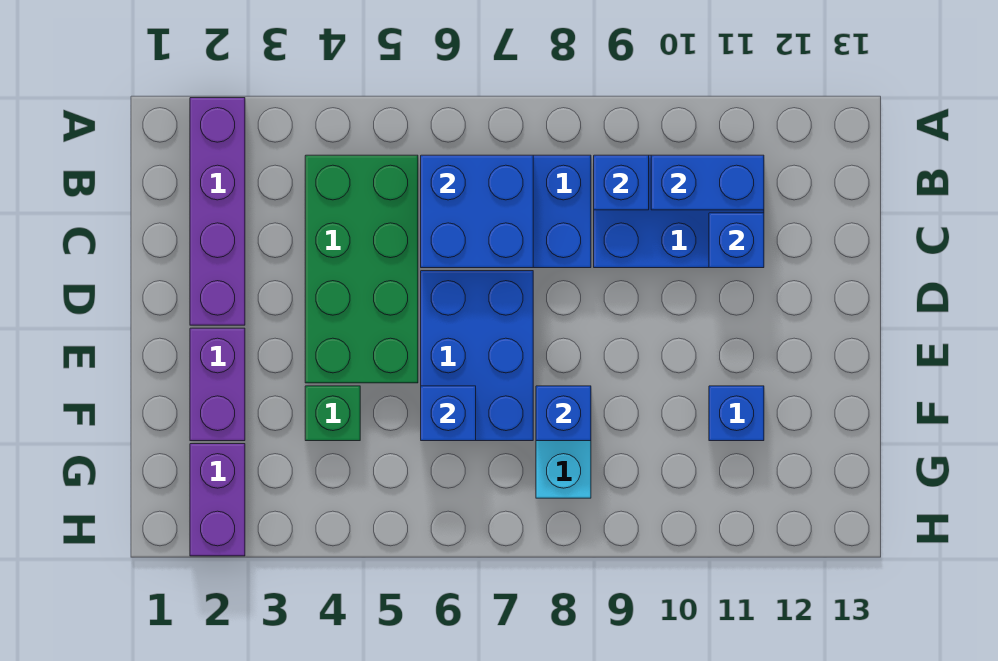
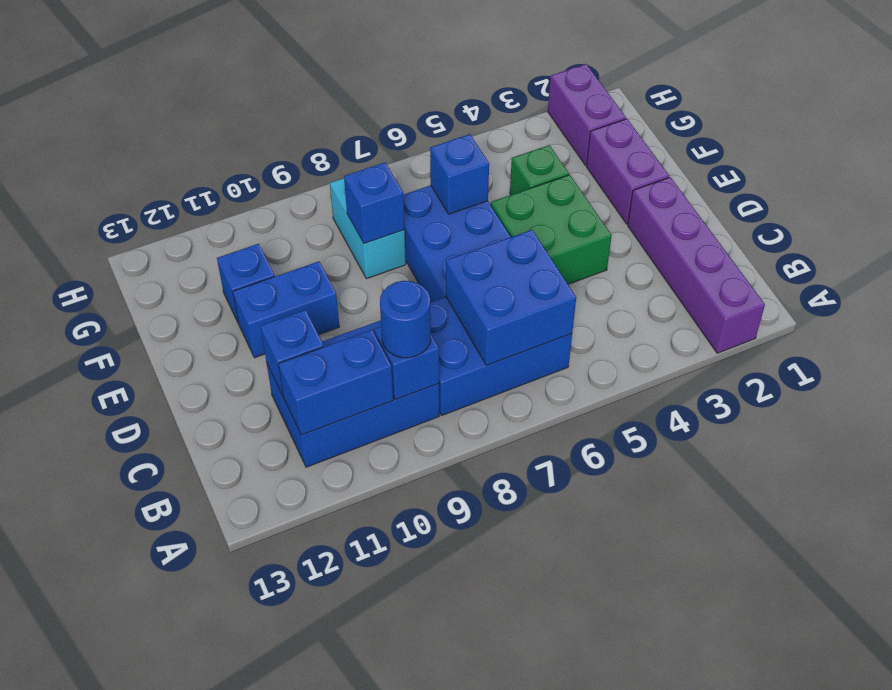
green 2x4 brick [305,155,418,383] -> green 2x2 brick [491,175,612,284]
none -> blue 1x1 round brick [380,281,431,358]
none -> blue 1x2 brick [233,262,339,358]

